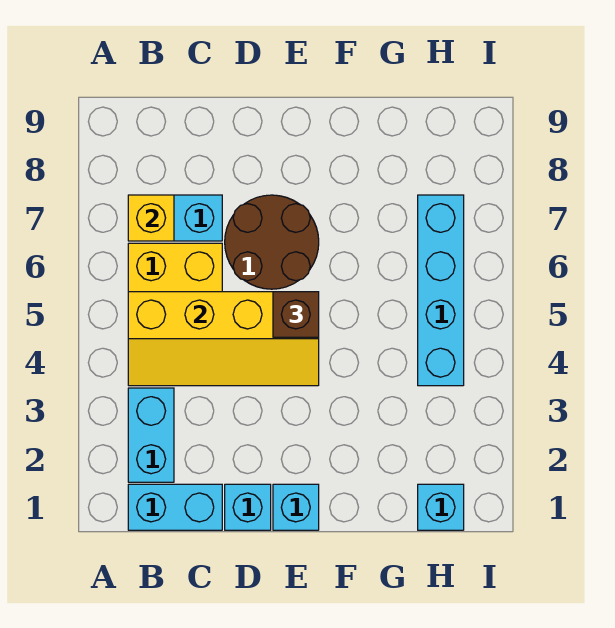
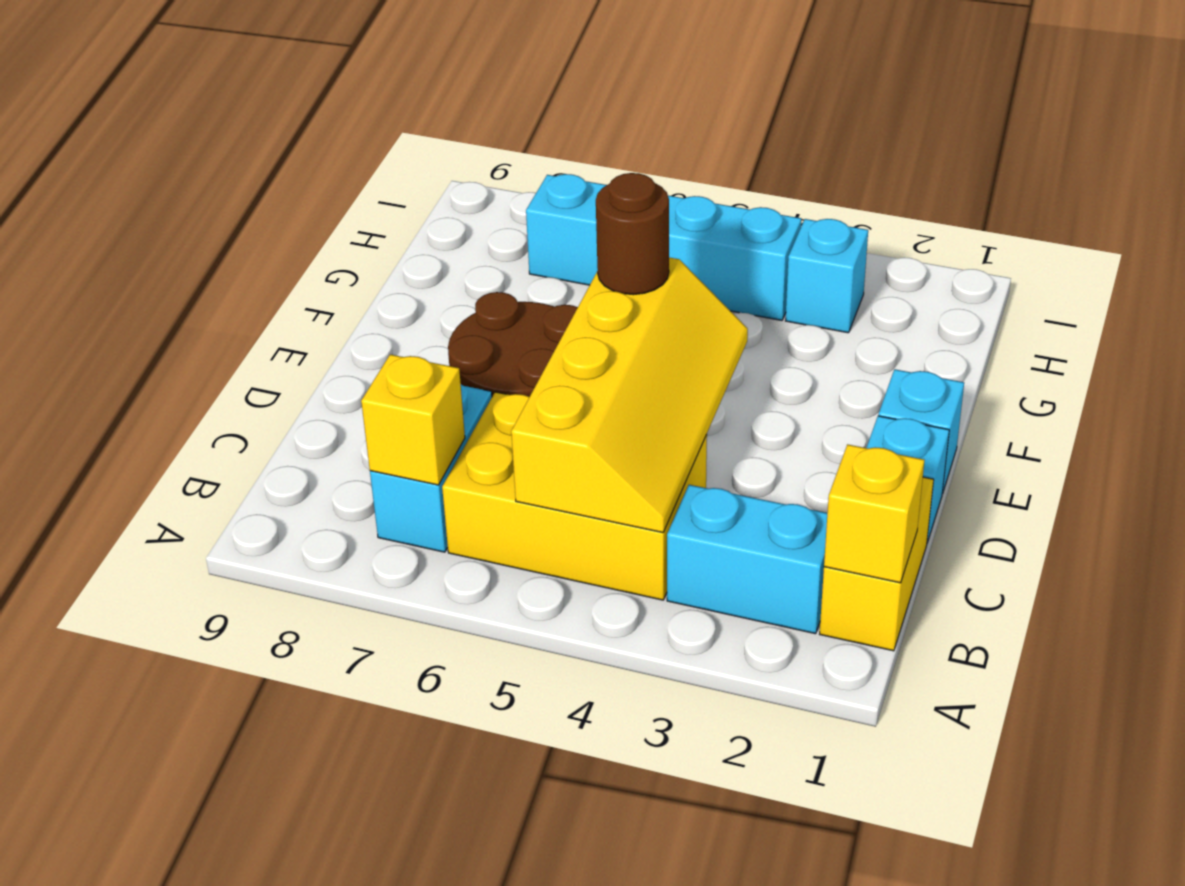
cyan 1x2 brick [128,484,222,530] -> yellow 1x2 brick [820,477,934,651]
none -> yellow 1x1 brick [824,444,924,583]
brown 1x1 brick [273,292,319,337] -> brown 1x1 round brick [596,173,669,295]
cyan 1x1 brick [418,484,464,530] -> cyan 1x1 brick moved to [785,219,868,333]

